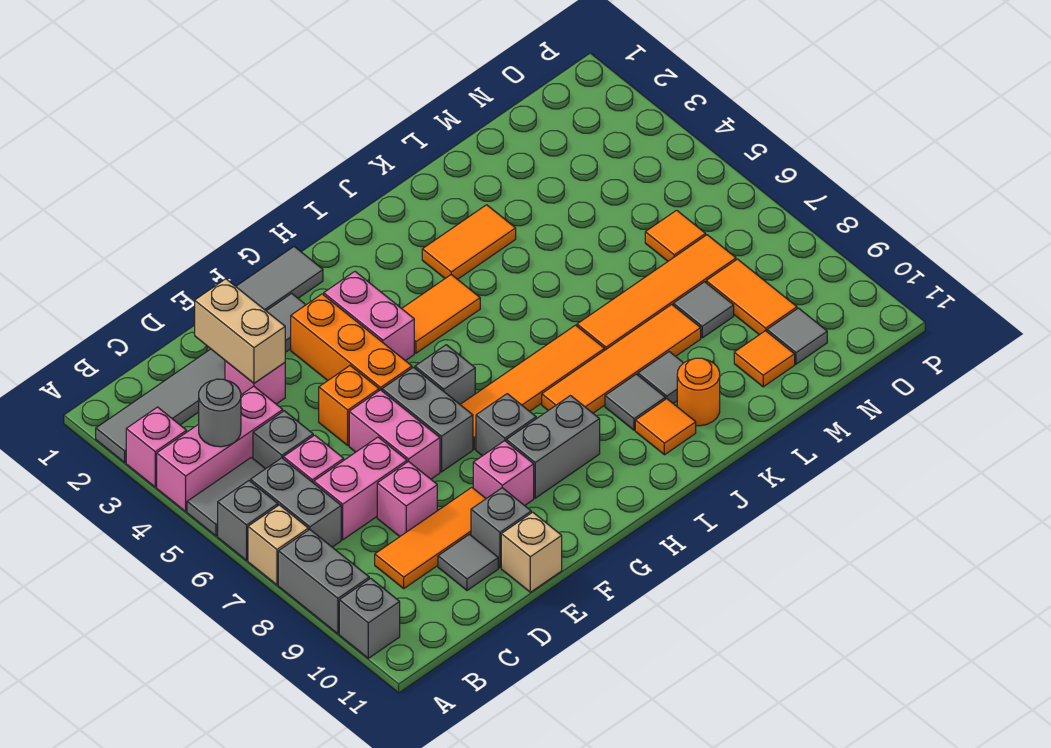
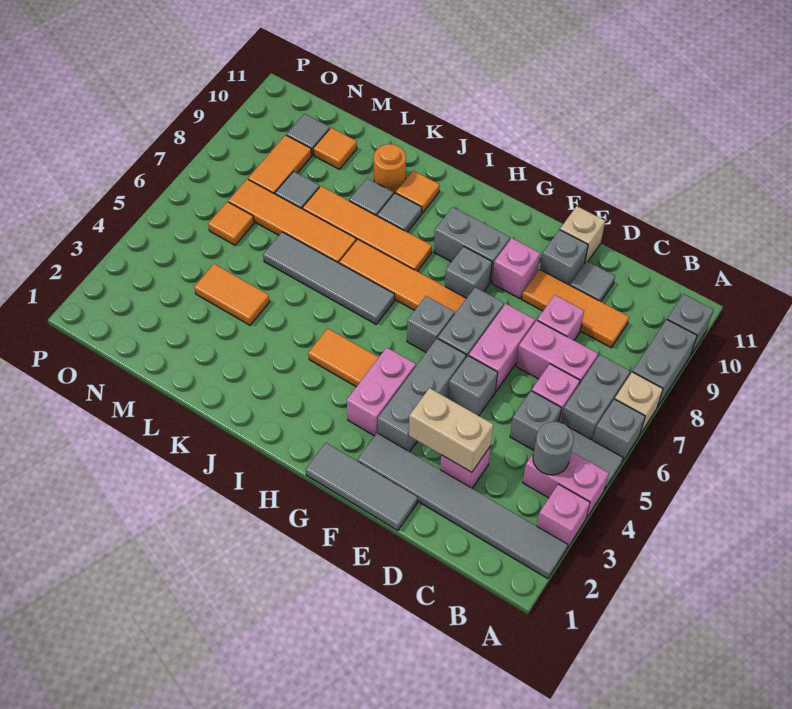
pink 1x3 brick [157,386,283,511] -> pink 1x2 brick [523,452,609,518]
tan 1x2 brick [195,279,285,383] -> tan 1x2 brick turned to [409,388,493,472]
orange 1x1 brick [319,366,379,445] -> grey 1x1 brick [448,356,498,416]
orange 1x3 brick [291,294,412,391] -> grey 1x3 brick [378,338,466,452]
none -> grey 1x4 tile [263,232,395,324]
orange 1x2 tile [422,205,516,279] -> orange 1x2 tile moved to [194,264,270,325]

